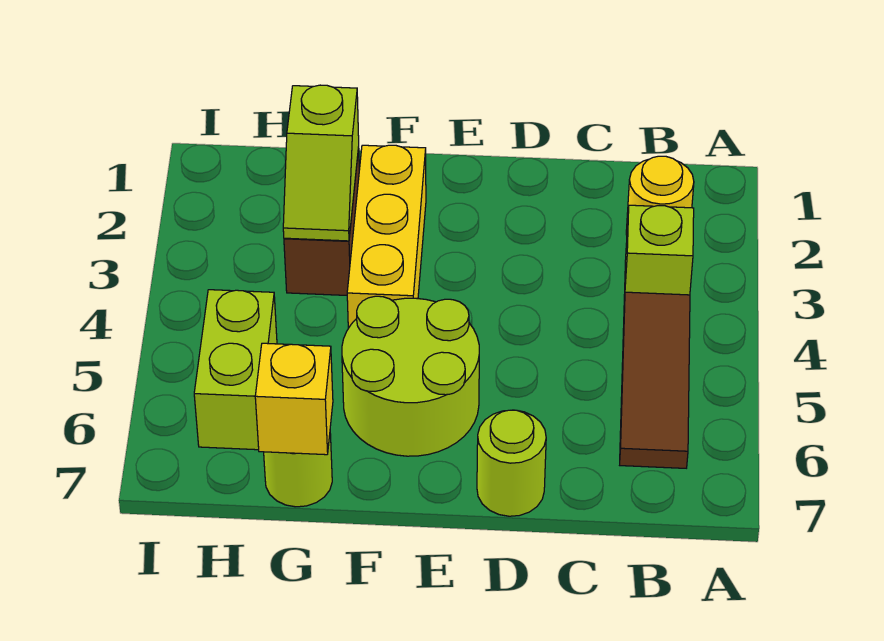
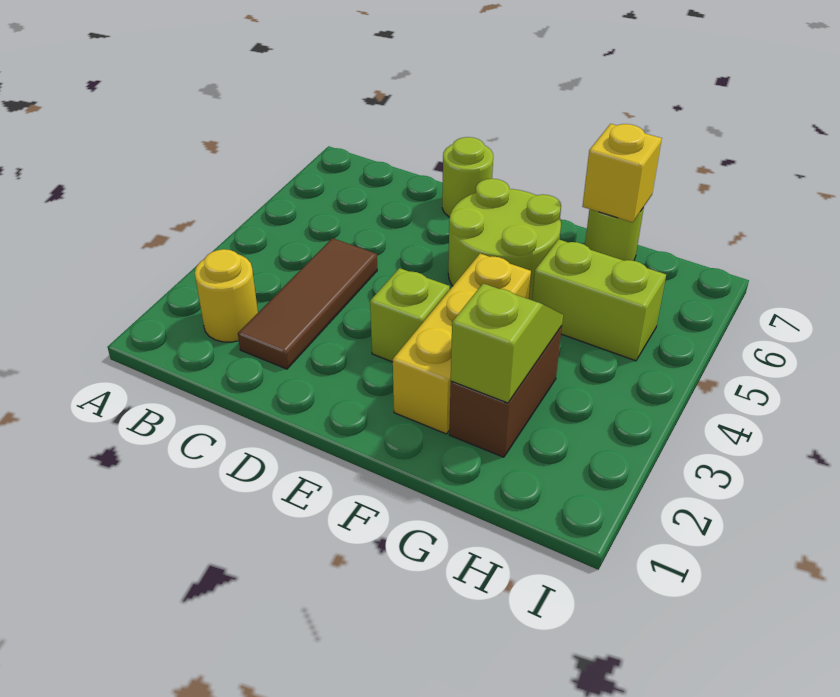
lime 1x1 brick [624,205,694,302] -> lime 1x1 brick moved to [370,268,450,362]
brown 1x3 tile [620,292,690,468] -> brown 1x3 tile moved to [238,238,377,369]
lime 1x2 brick [194,290,277,450] -> lime 1x2 brick turned to [532,239,666,361]

